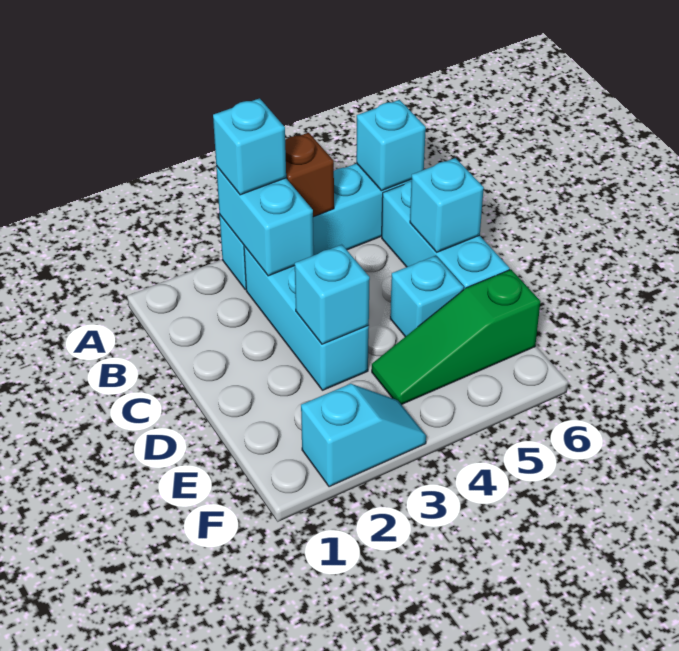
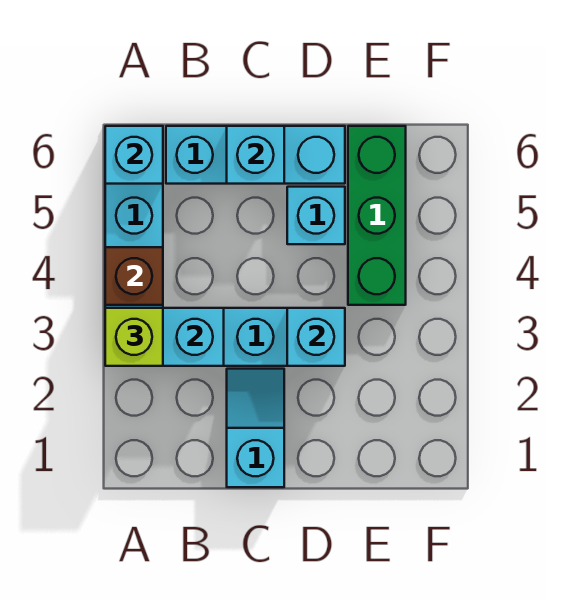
cyan 1x1 brick [213,98,286,195] -> lime 1x1 brick [105,308,163,366]
green 1x3 slope [372,270,541,405] -> green 1x3 brick [348,126,406,305]
cyan 1x2 slope [301,384,426,487] -> cyan 1x2 slope moved to [227,369,284,487]

